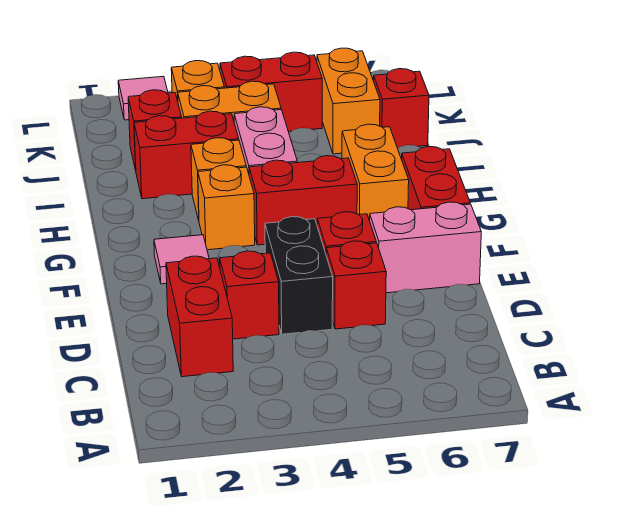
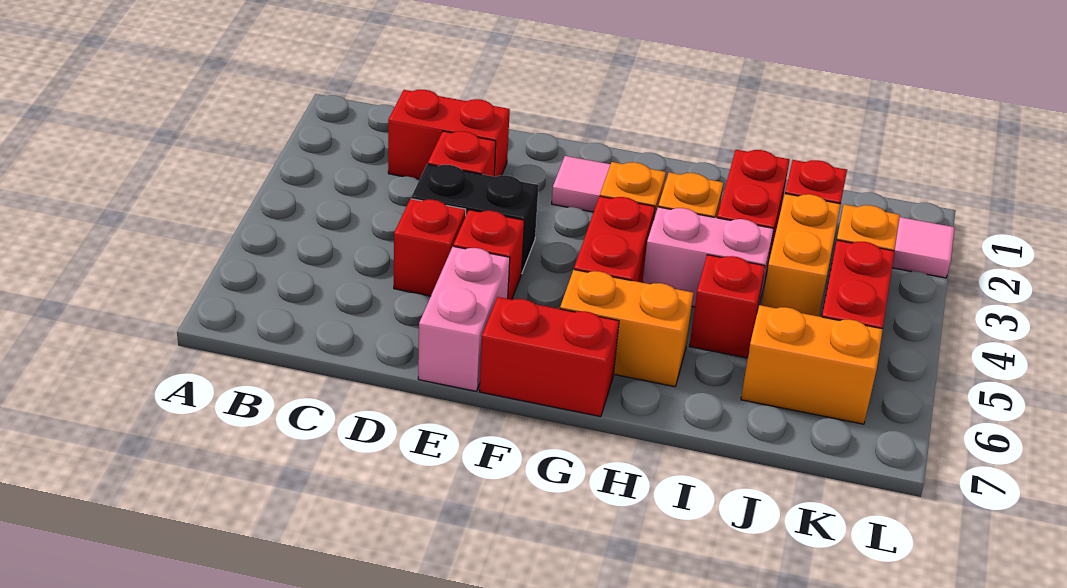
red 1x1 brick [374,69,429,148] -> red 1x1 brick moved to [690,255,765,358]

